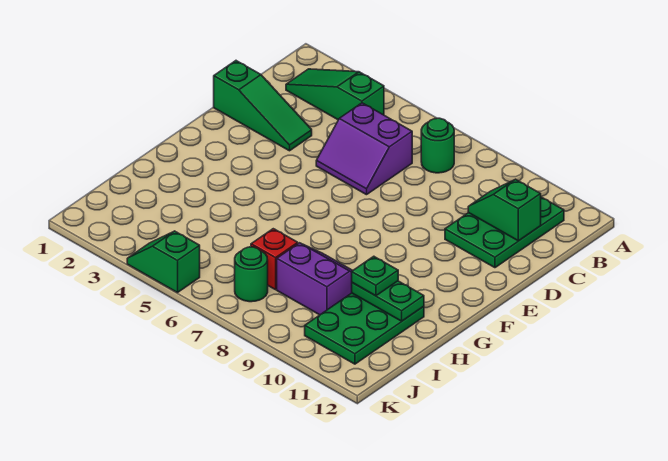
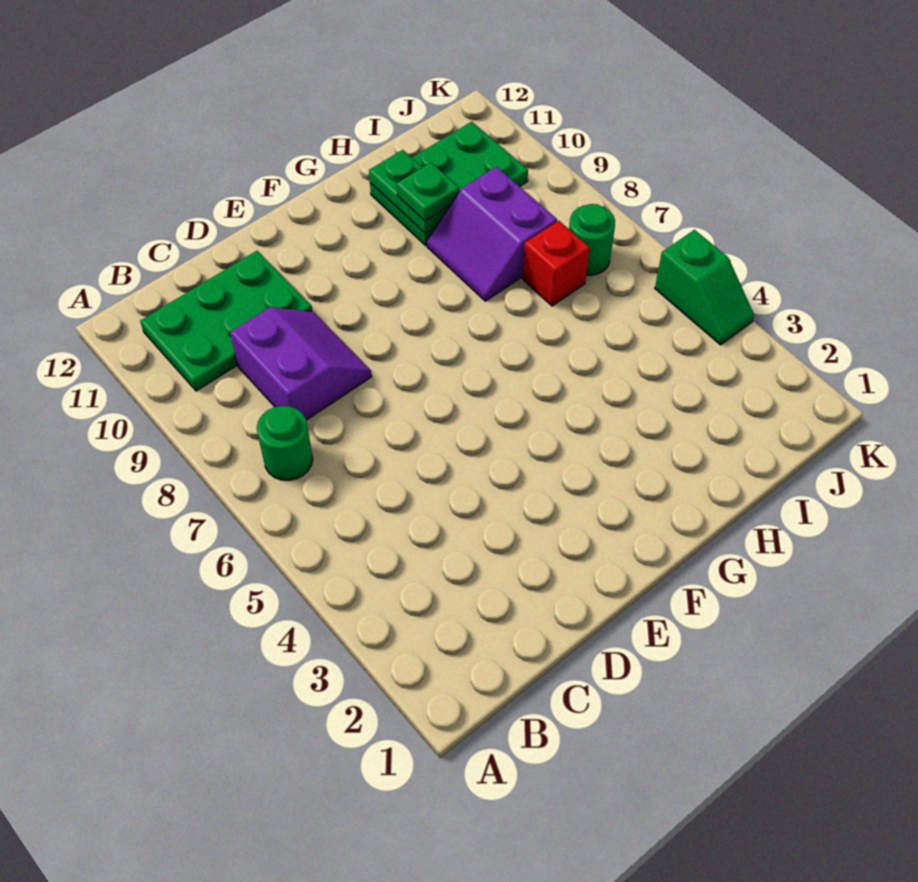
green 1x3 slope [286,69,384,120] -> none
purple 2x2 slope [316,103,412,195] -> purple 2x2 slope moved to [230,307,372,420]
green 1x2 slope [468,179,541,241] -> none
green 1x3 slope [214,61,312,151] -> none

